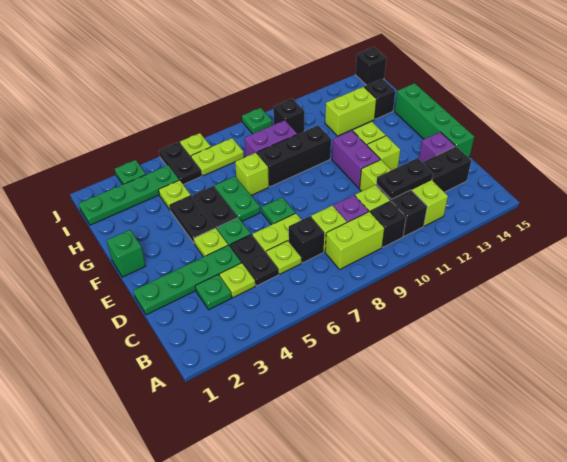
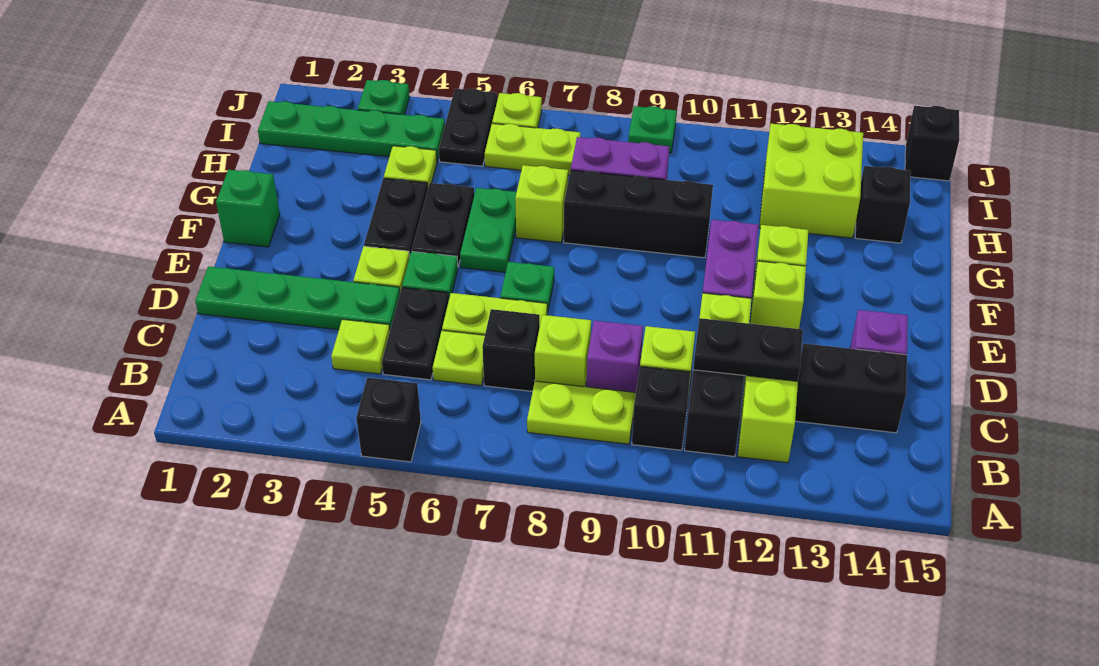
lime 1x2 brick [325,212,384,269] -> lime 1x2 plate [527,381,636,444]
green 1x1 plate [195,275,232,310] -> none
green 1x4 brick [395,83,474,158] -> none
lime 1x2 brick [325,87,377,136] -> lime 2x2 brick [759,124,863,238]
black 1x1 brick [273,98,305,134] -> black 1x1 brick moved to [356,378,421,462]

